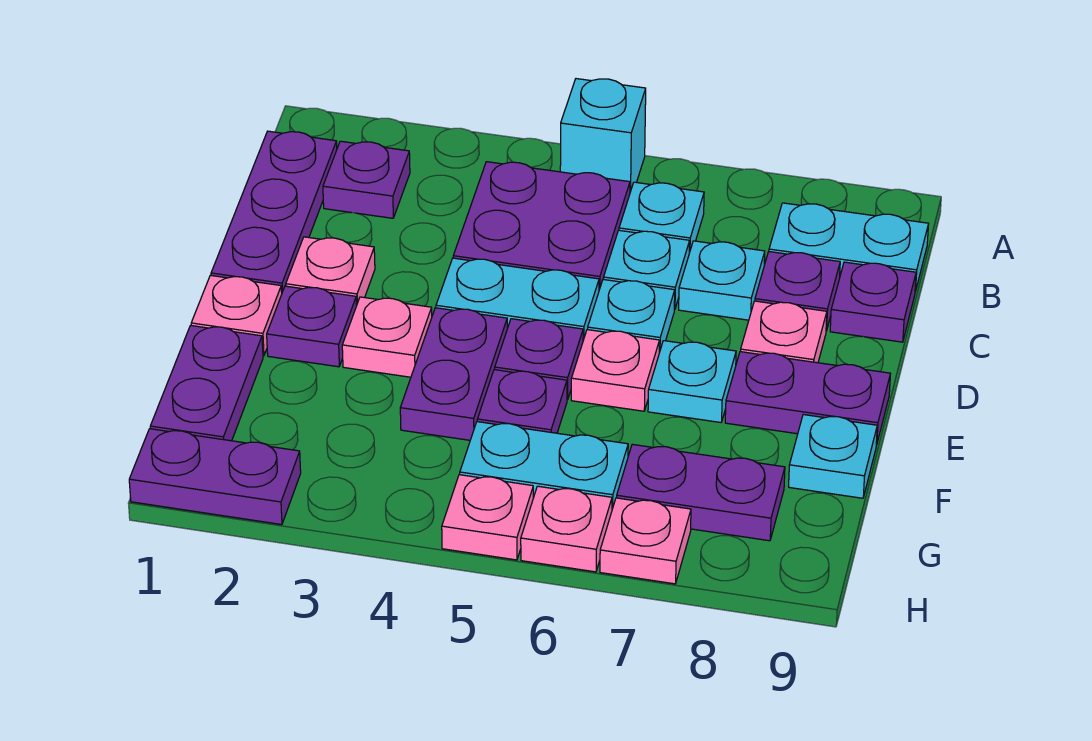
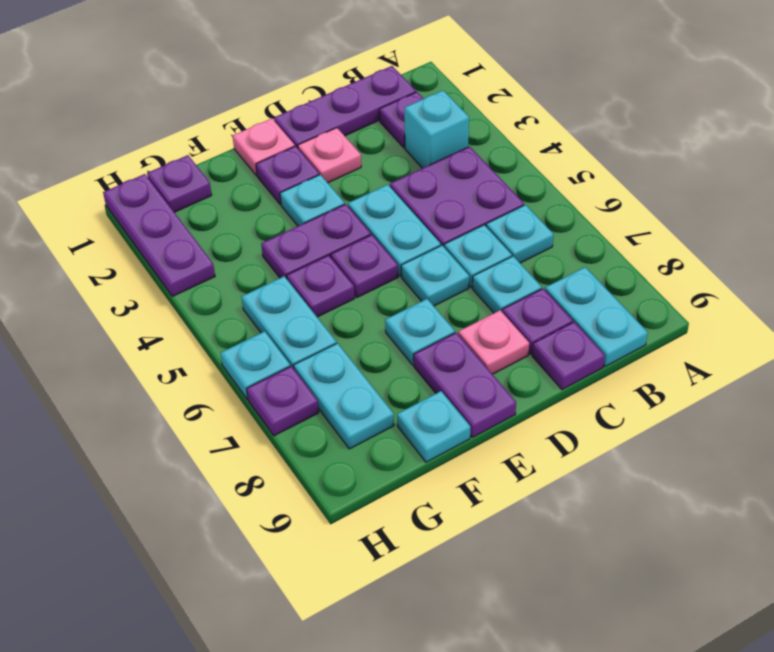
cyan 1x1 brick [560,79,646,192] -> cyan 1x1 brick moved to [404,90,469,168]
pink 1x1 plate [342,297,432,377] -> cyan 1x1 plate [280,175,345,226]
pink 1x1 plate [571,330,660,411] -> none
purple 1x2 plate [150,325,263,441] -> purple 1x1 plate [147,155,212,212]
purple 1x2 plate [617,444,785,541] -> cyan 1x2 plate [294,343,394,449]
purple 1x2 plate [129,429,301,525] -> purple 1x3 plate [103,174,215,296]
pink 1x1 plate [442,475,533,560] -> none
pink 1x1 plate [521,486,612,572] -> cyan 1x1 plate [221,331,290,399]
pink 1x1 plate [600,498,691,584] -> purple 1x1 plate [247,366,319,436]

